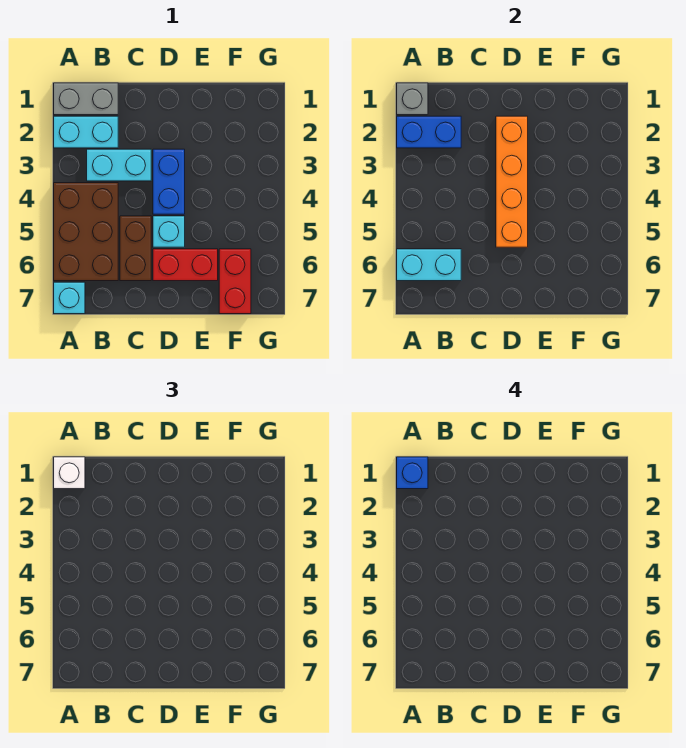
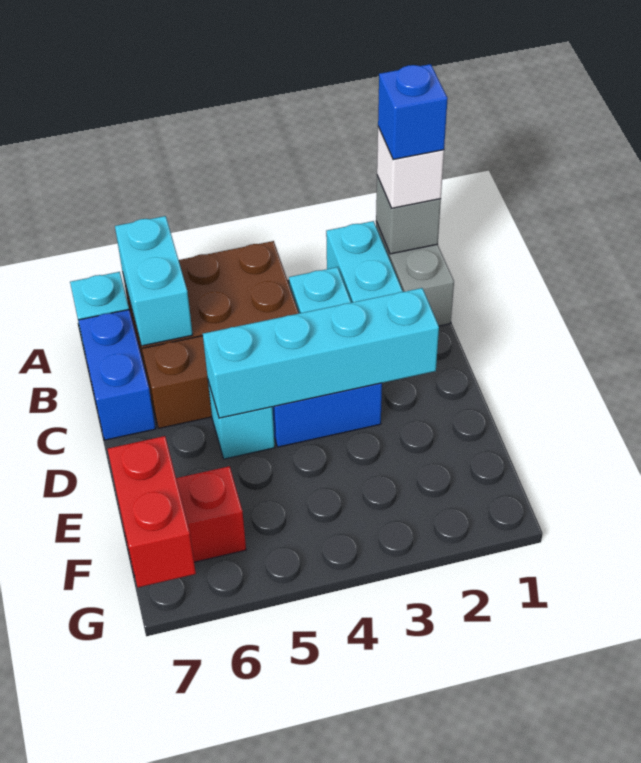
blue 1x2 brick [397,116,461,148] -> blue 1x2 brick moved to [79,310,156,440]
orange 1x4 brick [496,116,528,247] -> cyan 1x4 brick [203,288,439,418]
red 1x2 brick [153,249,218,281] -> red 1x2 brick moved to [108,436,196,587]

